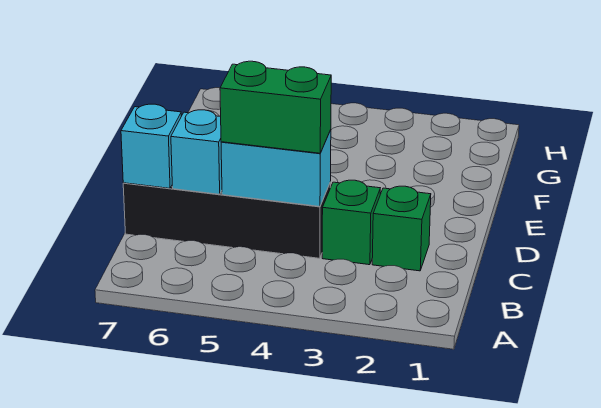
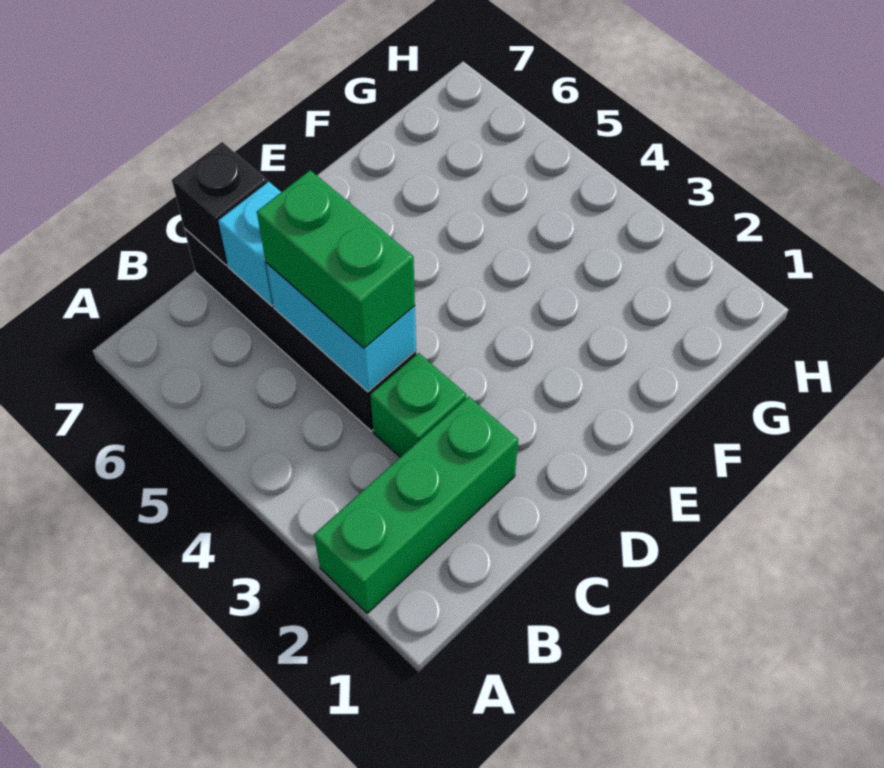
green 1x1 brick [372,186,431,271] -> green 1x3 brick [314,397,518,613]
cyan 1x1 brick [121,104,181,188] -> black 1x1 brick [172,142,267,265]

